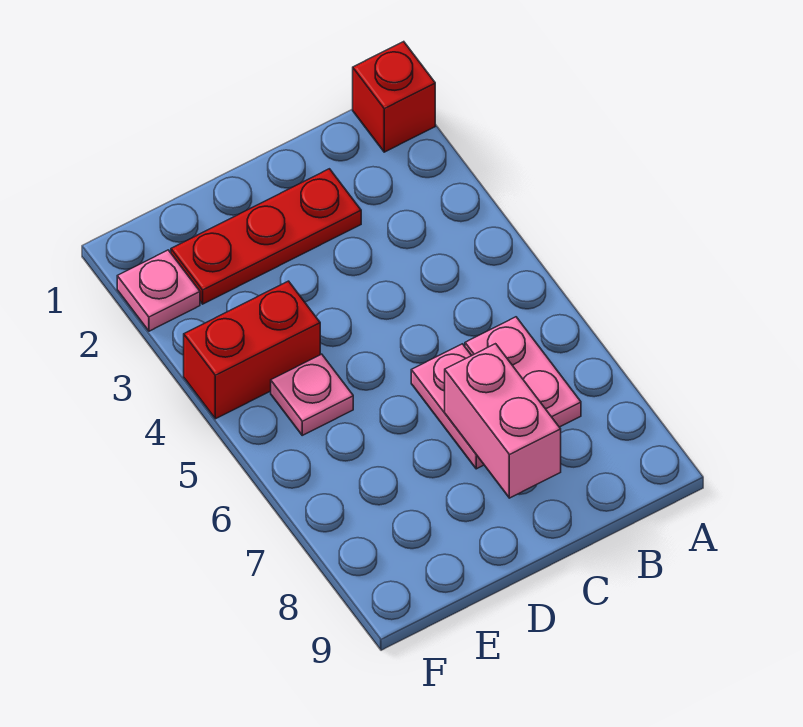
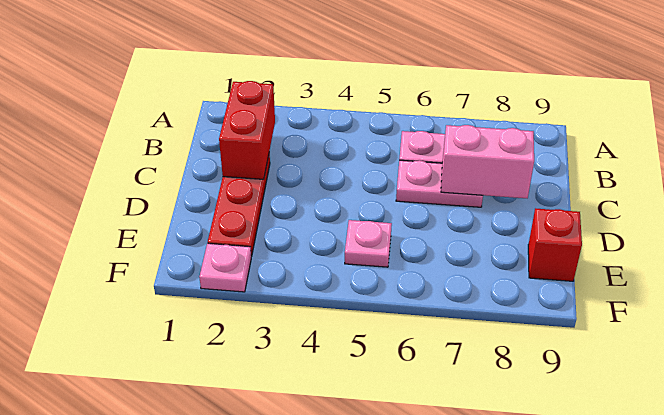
red 1x1 brick [353,42,435,152] -> red 1x1 brick moved to [528,208,582,281]
red 1x2 brick [184,281,320,419] -> red 1x2 brick moved to [219,81,275,179]

